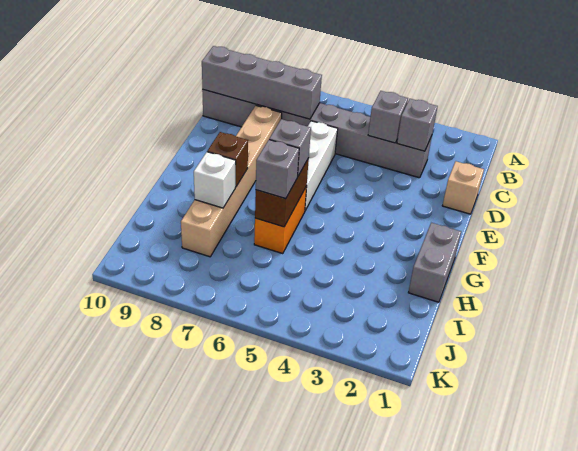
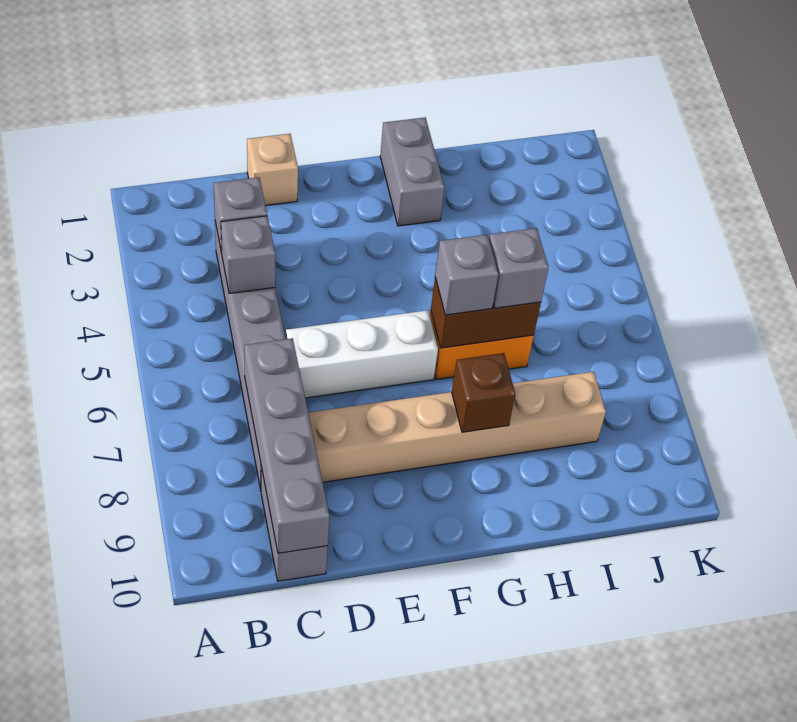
grey 1x2 brick [408,223,461,302] -> grey 1x2 brick turned to [380,118,444,226]
white 1x1 brick [194,152,236,208] -> none

